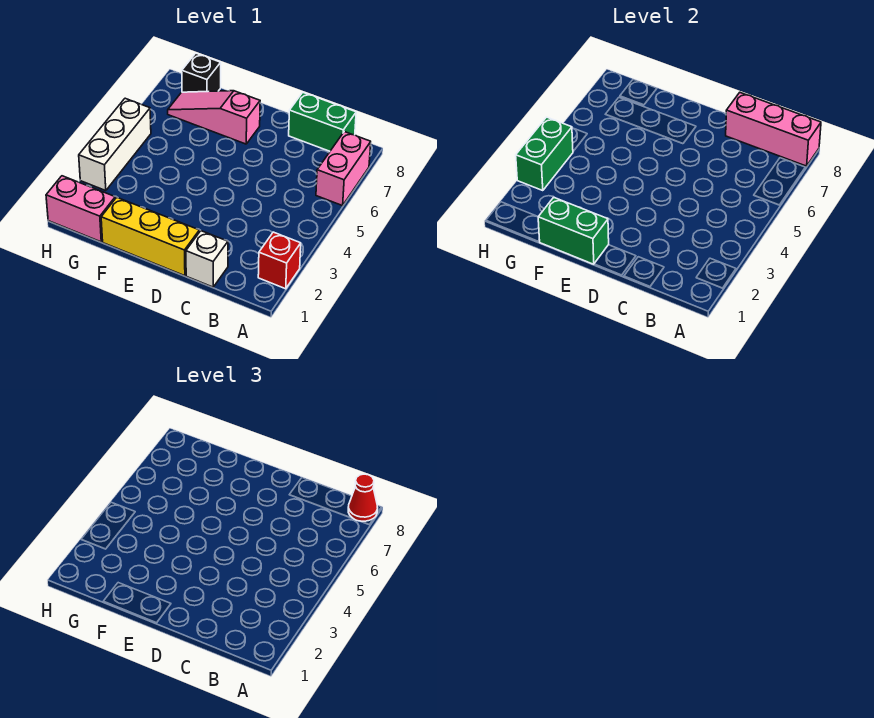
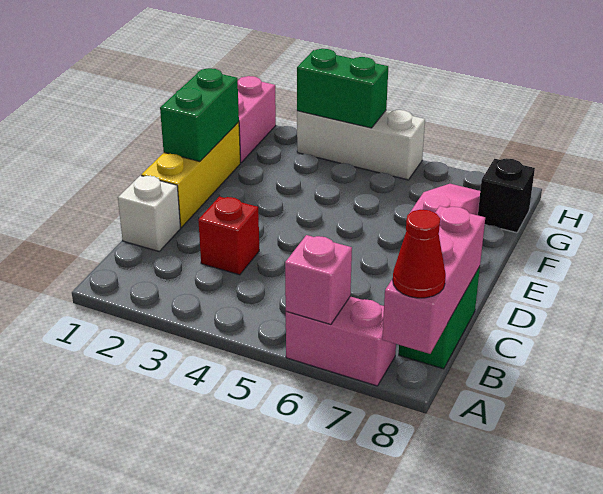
red 1x1 brick [258,232,301,289] -> red 1x1 brick moved to [198,197,259,275]
none -> pink 1x1 brick [285,235,352,324]

